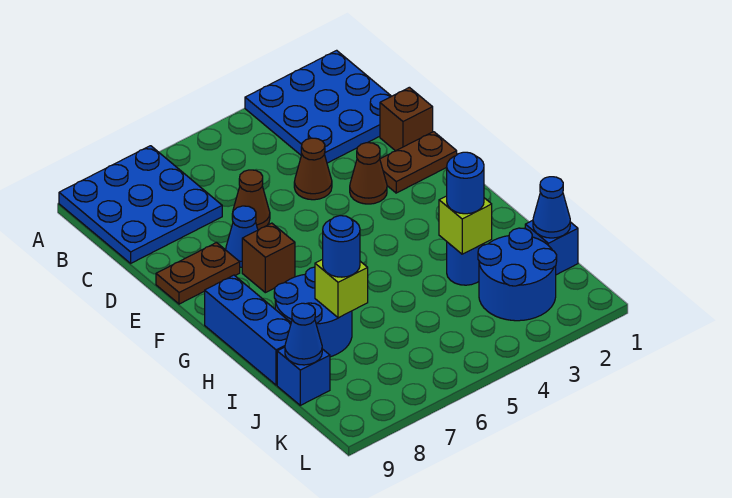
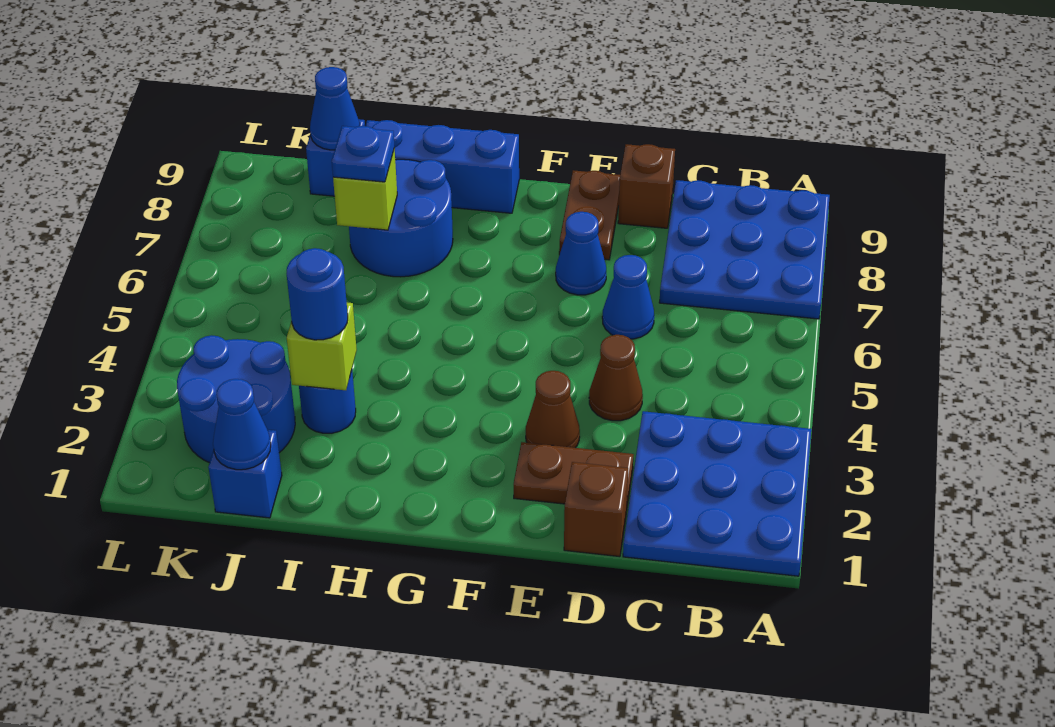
brown 1x1 cone [232,170,270,230] -> blue 1x1 cone [602,255,654,339]
brown 1x2 plate [380,132,457,193] -> brown 1x2 plate turned to [514,442,634,505]
brown 1x1 brick [242,223,295,293] -> brown 1x1 brick moved to [618,144,675,228]
blue 1x1 round brick [323,216,360,277] -> blue 1x1 plate [332,126,395,182]

